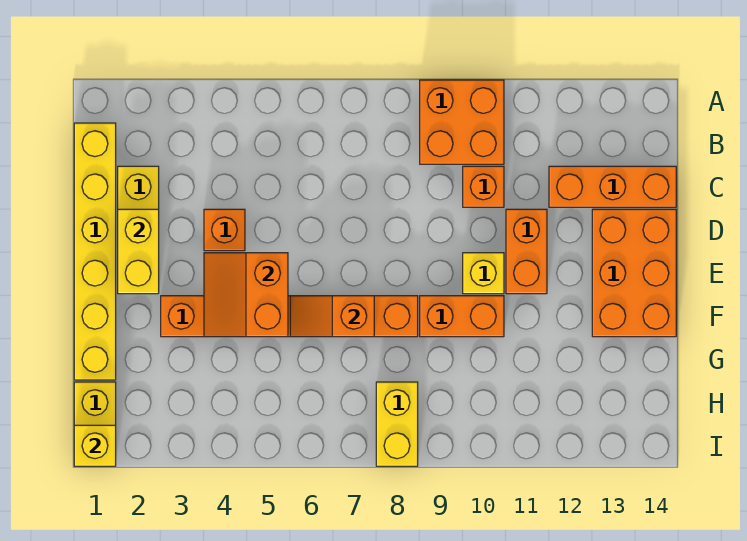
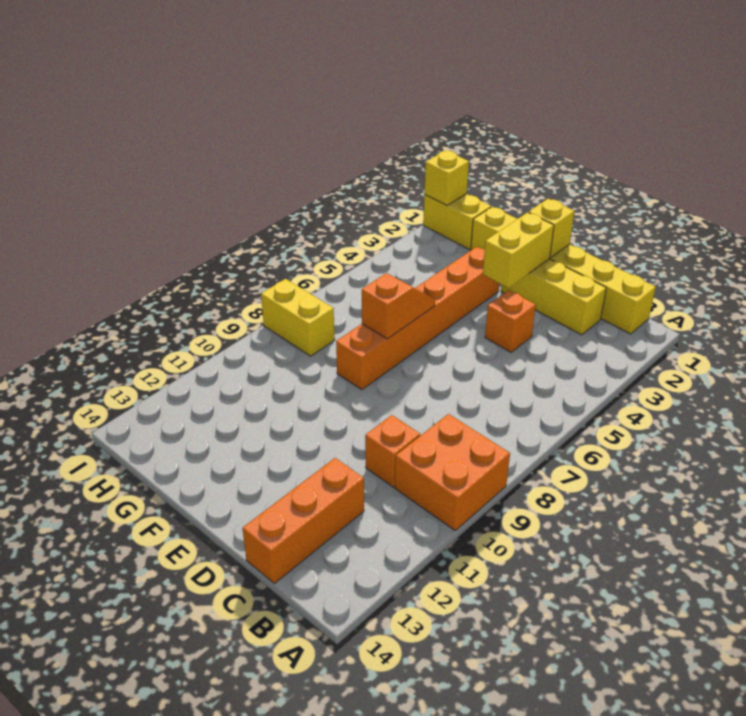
yellow 1x2 brick [118,209,159,294] -> yellow 1x2 brick turned to [483,212,554,288]
orange 1x2 brick [506,209,547,294] -> none
orange 2x3 brick [592,209,676,337] -> none
orange 2x2 slope [204,253,288,337] -> none
yellow 1x1 brick [463,253,504,294] -> yellow 1x1 brick moved to [529,199,574,258]
orange 1x2 brick [420,296,504,337] -> none

